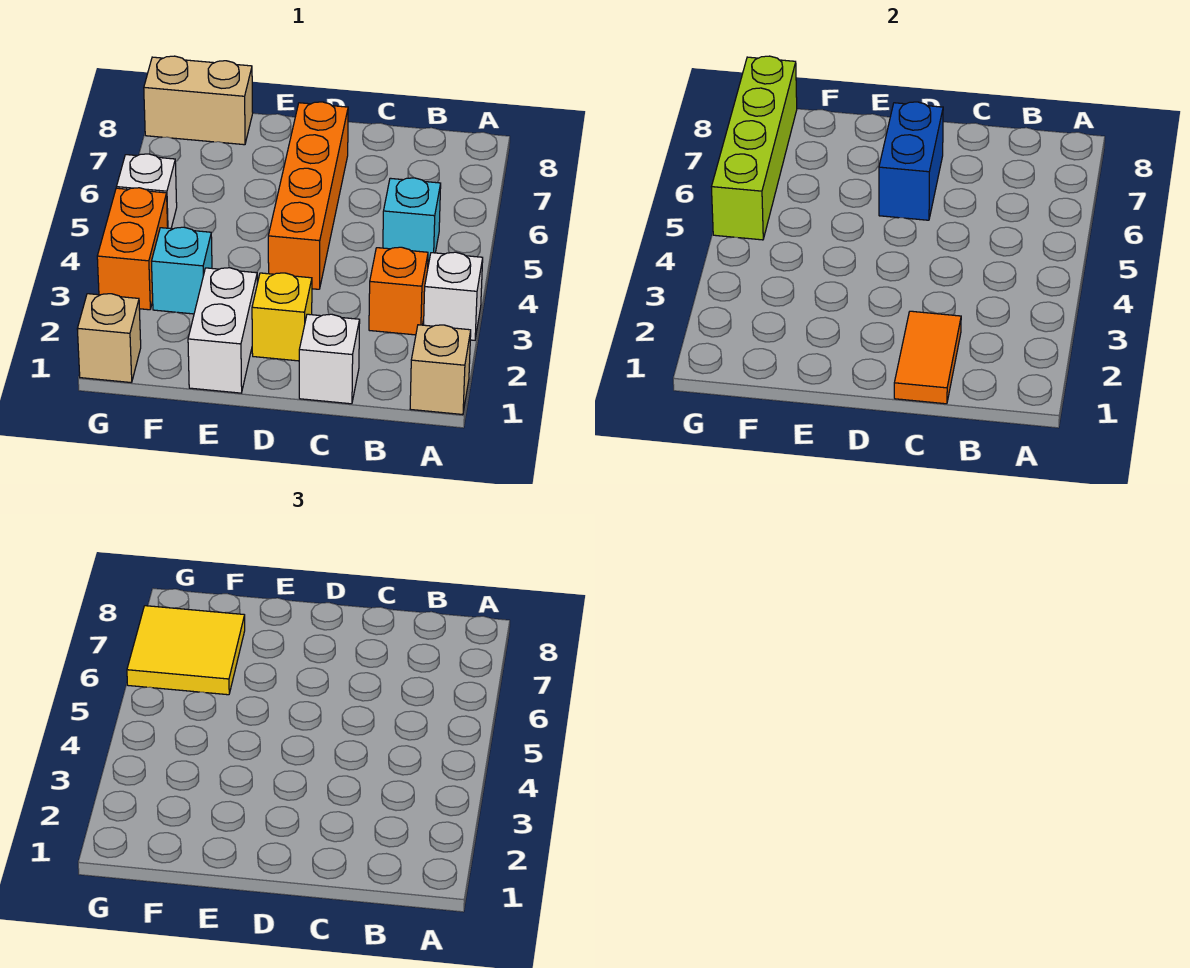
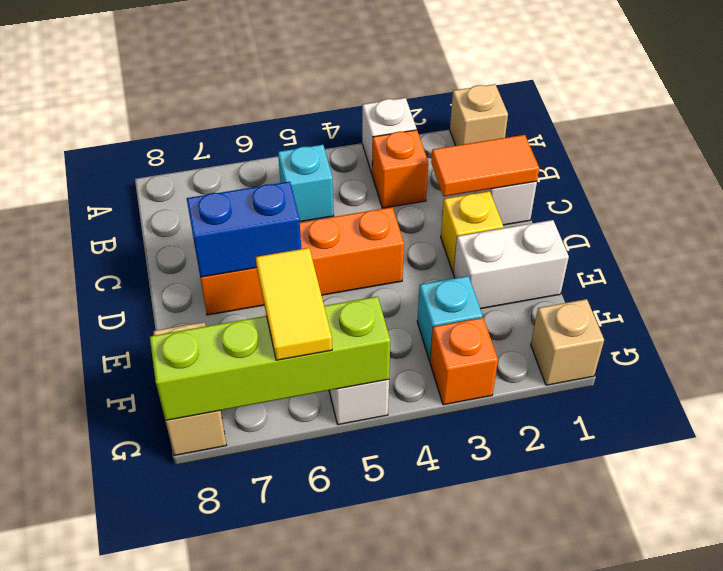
yellow 2x2 tile [127,606,245,695] -> yellow 1x2 tile [256,248,332,360]
orange 1x2 brick [97,188,168,310] -> orange 1x1 brick [430,318,498,405]

